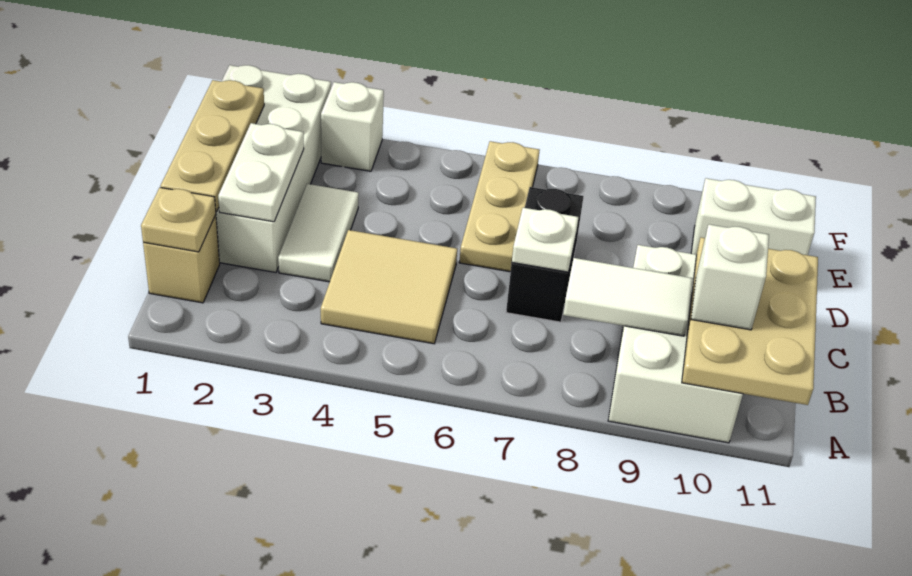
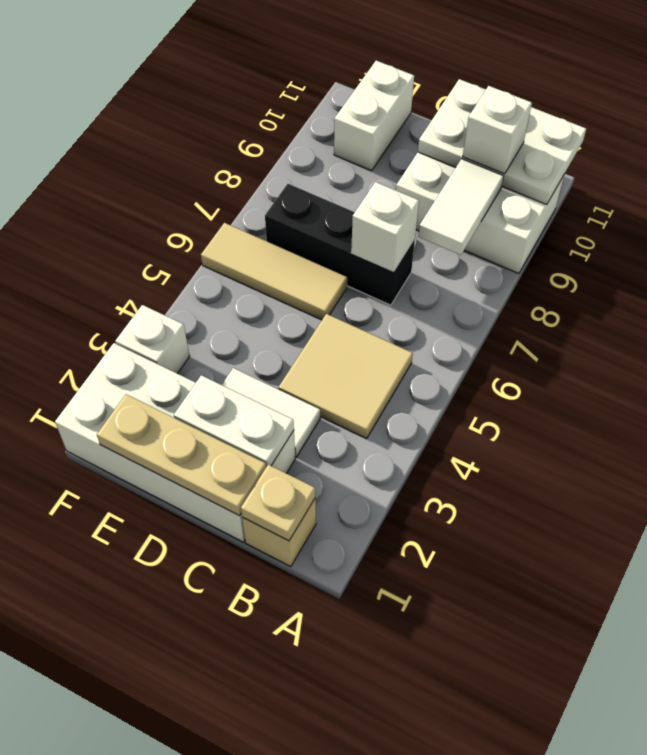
tan 2x3 plate [682,237,818,405] -> white 2x3 plate [418,79,586,205]
black 1x2 brick [506,187,584,322] -> black 1x3 brick [265,184,415,305]
white 1x1 plate [512,208,579,272] -> white 1x1 brick [351,182,419,271]
tan 1x3 plate [459,141,540,272] -> tan 1x3 tile [201,223,347,320]

